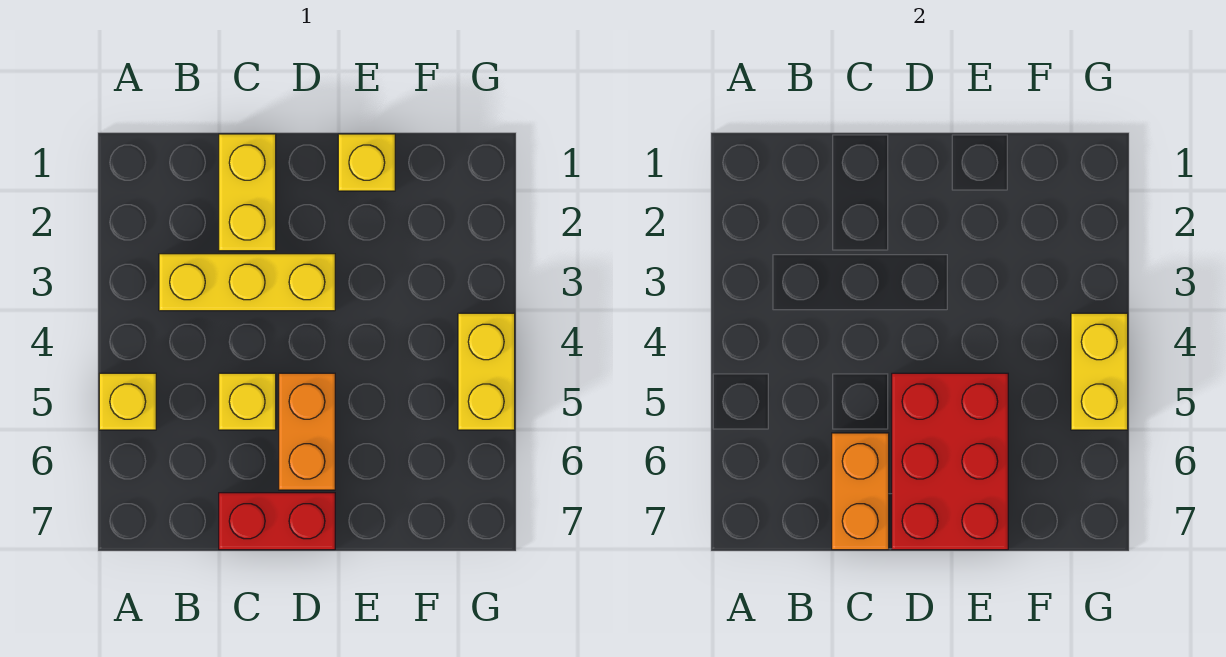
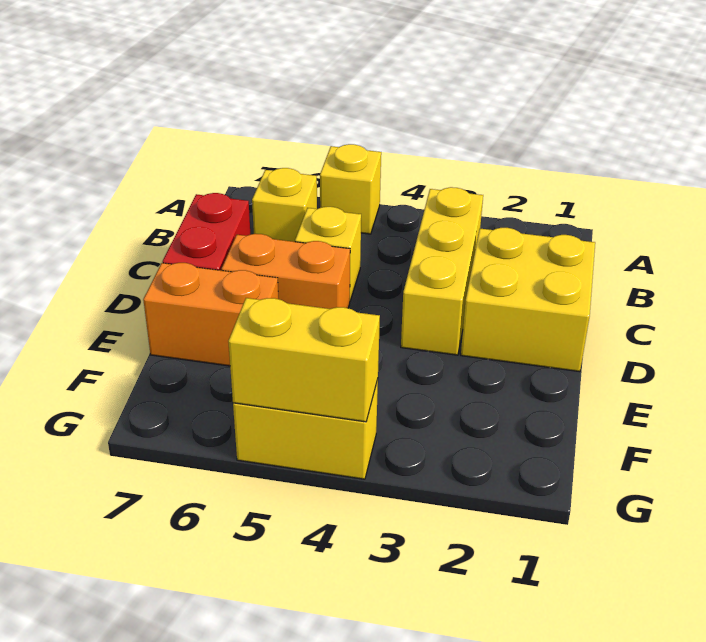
yellow 1x2 brick [219,134,276,251] -> yellow 2x2 brick [461,228,595,372]
orange 1x2 brick [832,433,889,550] -> orange 1x2 brick moved to [143,263,278,366]
red 2x3 brick [892,373,1008,550] -> none
yellow 1x1 brick [338,134,395,191] -> yellow 1x1 brick moved to [252,168,317,242]

